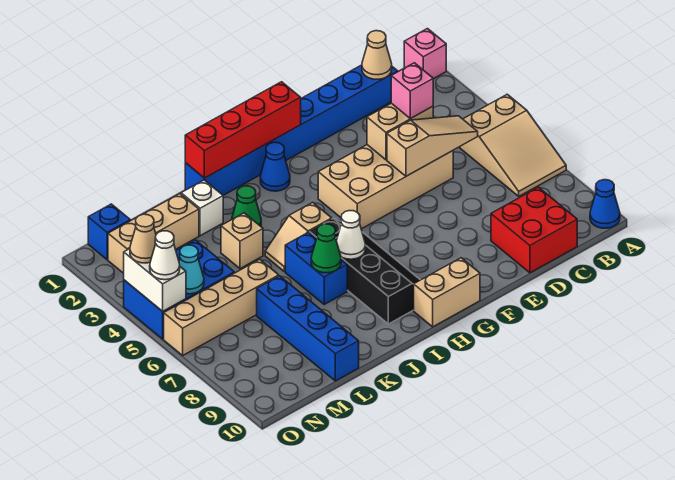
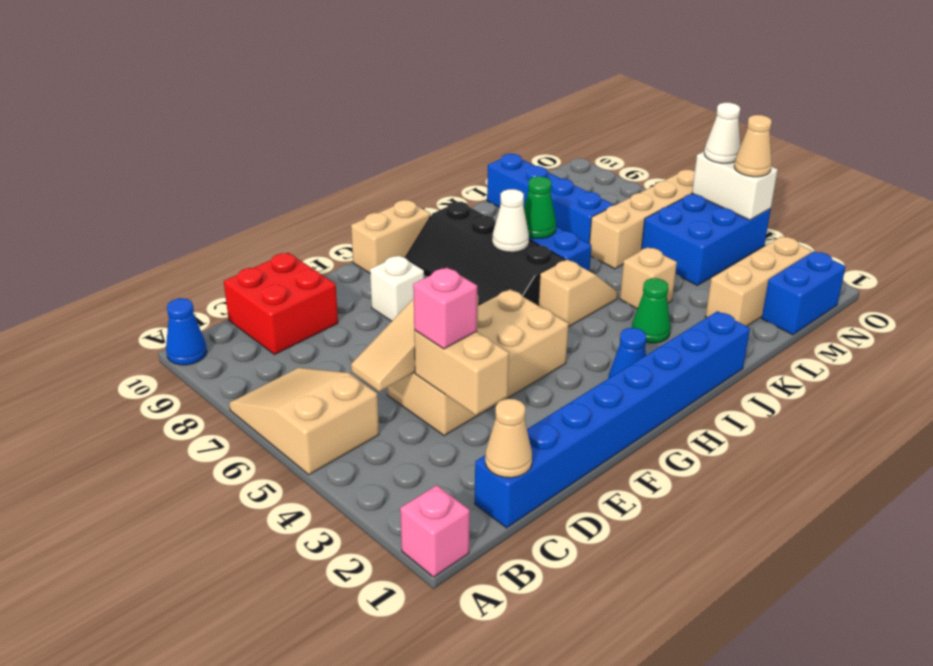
tan 1x2 brick [367,103,433,160] -> tan 1x2 brick turned to [414,330,509,415]
red 1x4 brick [185,82,301,178] -> none
white 1x1 brick [181,180,223,236] -> white 1x1 brick moved to [370,256,424,321]
blue 1x1 brick [88,204,130,260] -> blue 1x2 brick [762,252,846,335]
cyan 1x1 cone [179,245,204,294] -> none

